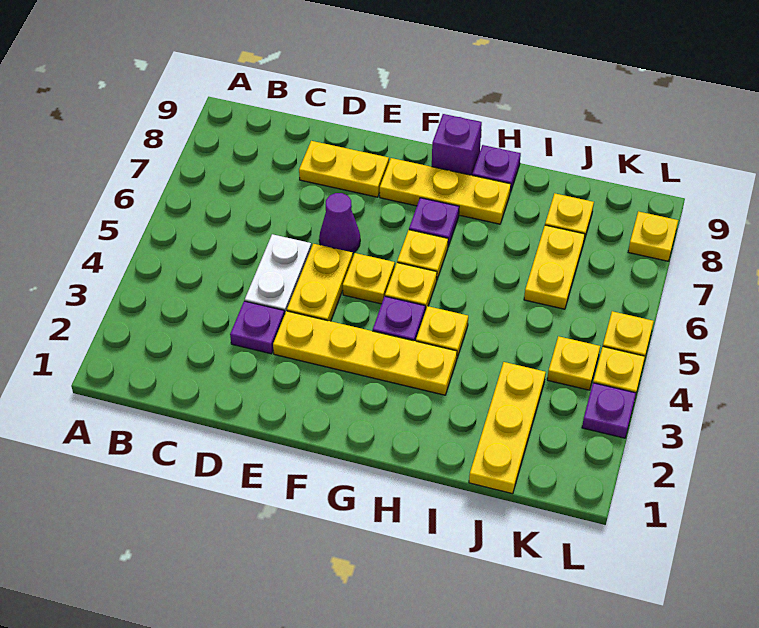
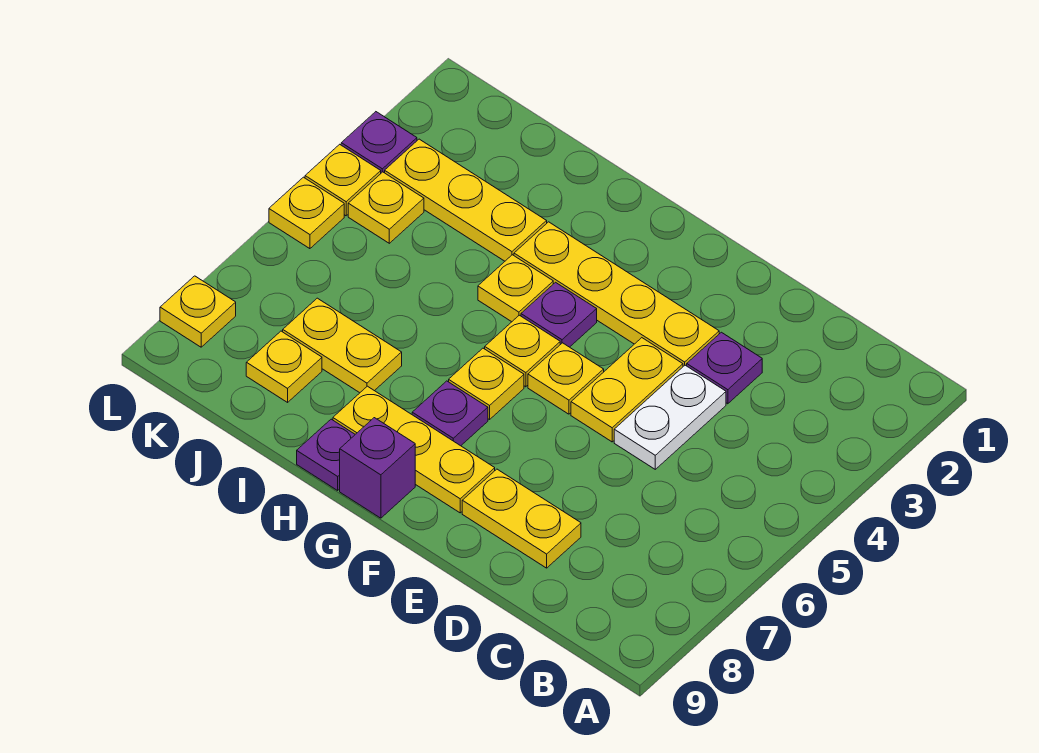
purple 1x1 cone [319,193,360,253] -> none
yellow 1x3 plate [469,362,546,494] -> yellow 1x3 plate turned to [385,139,547,261]
yellow 1x2 plate [524,225,585,309] -> yellow 1x2 plate turned to [283,298,402,393]

